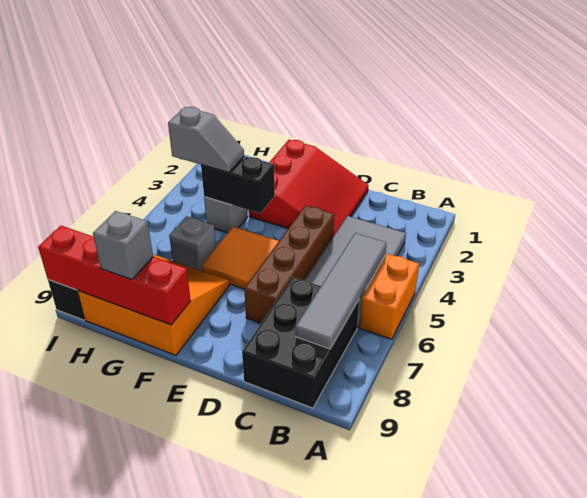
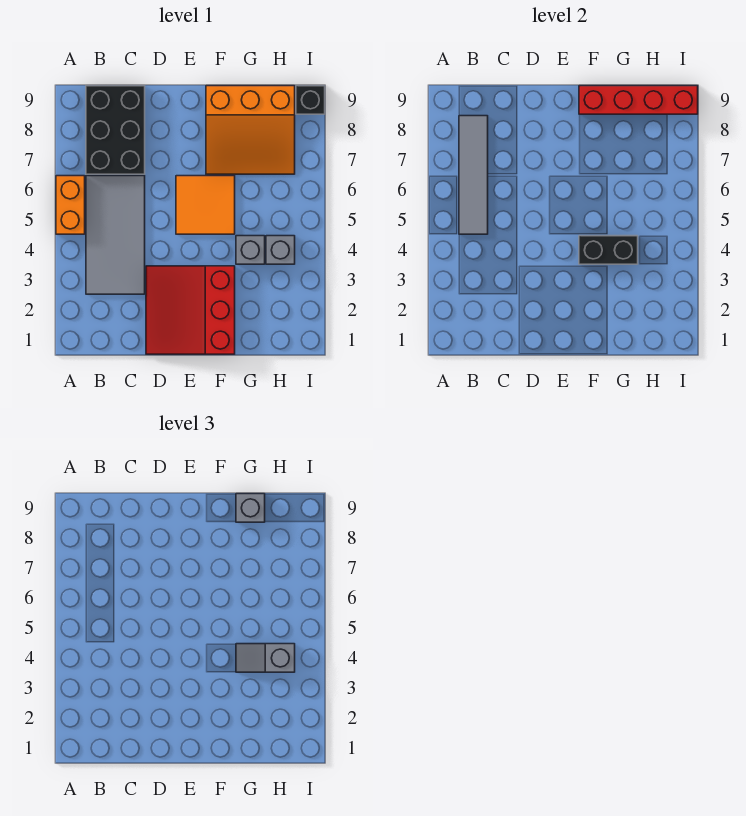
brown 1x4 brick [244,205,334,323] -> none
grey 1x1 brick [169,216,216,271] -> grey 1x1 brick moved to [266,236,295,264]

